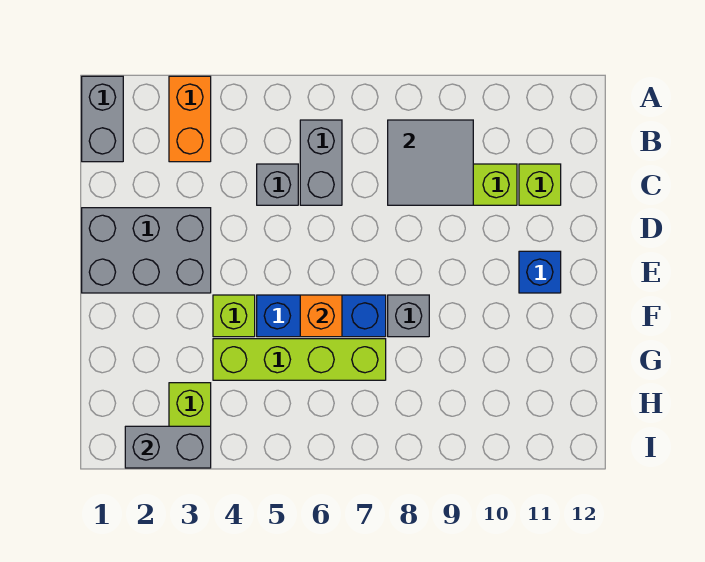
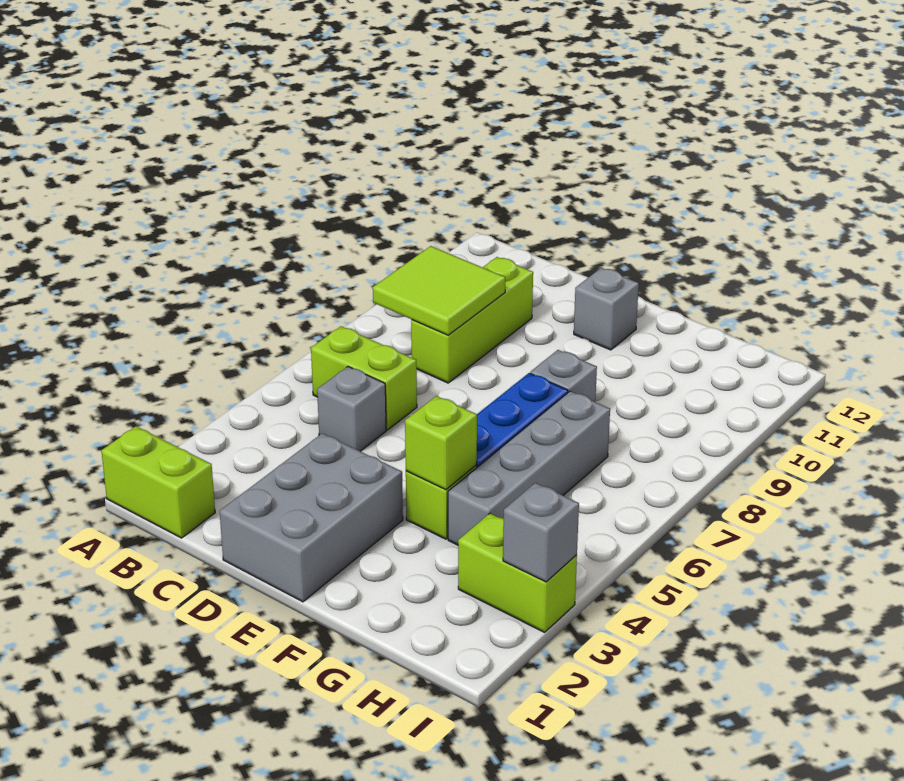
grey 1x2 brick [82,76,123,162] -> lime 1x2 brick [101,426,215,538]
orange 1x2 brick [169,76,211,162] -> none
grey 1x2 brick [300,120,342,205] -> lime 1x2 brick [311,326,417,430]
grey 2x2 tile [388,120,473,205] -> lime 2x2 tile [373,246,505,335]
lime 1x1 brick [519,164,561,205] -> lime 1x1 brick moved to [405,396,477,490]
blue 1x1 brick [519,251,561,293] -> grey 1x1 brick [574,268,639,350]
orange 1x1 brick [300,295,342,337] -> none
lime 1x4 brick [213,339,386,380] -> grey 1x4 brick [448,391,610,545]
grey 1x2 brick [125,426,211,468] -> grey 1x1 brick [503,483,579,582]

